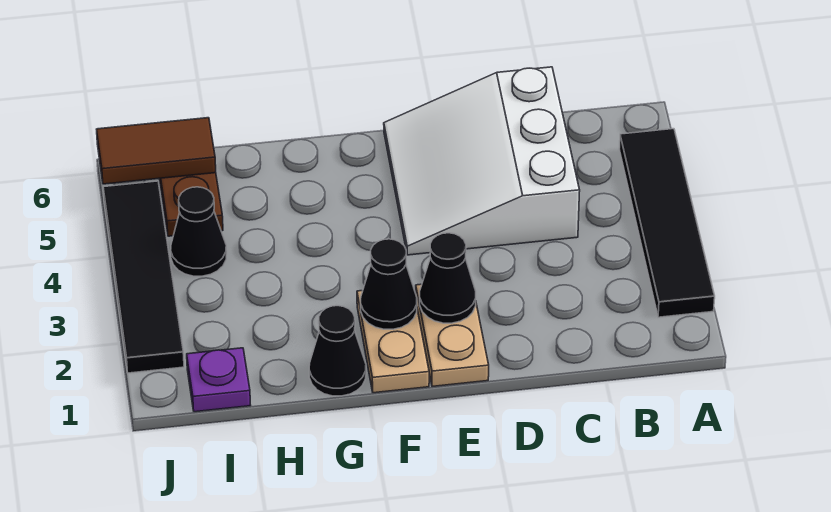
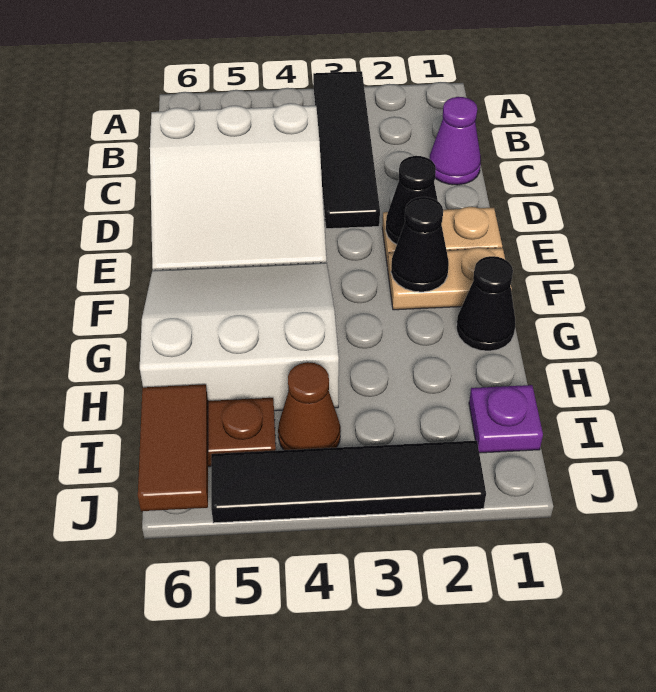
black 1x4 tile [619,129,715,317] -> black 1x4 tile turned to [313,71,380,229]
none -> purple 1x1 cone [430,97,481,185]
none -> white 3x3 slope [140,263,339,411]
black 1x1 cone [171,187,227,276] -> brown 1x1 cone [278,362,341,450]

